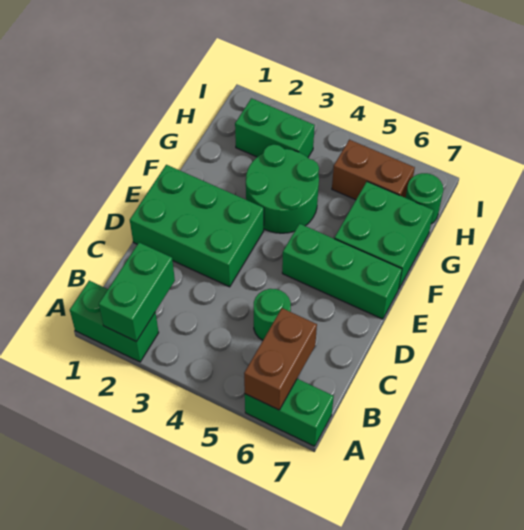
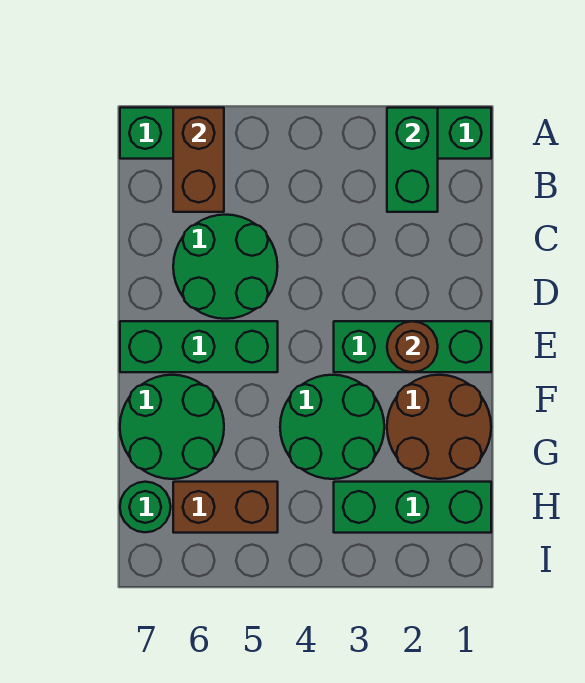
green 1x1 round brick [254,289,291,340] -> green 2x2 round brick [173,215,278,319]
green 2x3 brick [130,165,264,287] -> green 1x3 brick [334,321,491,372]
none -> brown 1x1 round brick [387,321,438,372]
none -> brown 2x2 round brick [387,375,491,479]
green 2x2 brick [334,182,434,288] -> green 2x2 round brick [120,375,224,479]
green 1x2 brick [235,98,315,157] -> green 1x3 brick [334,482,491,533]

